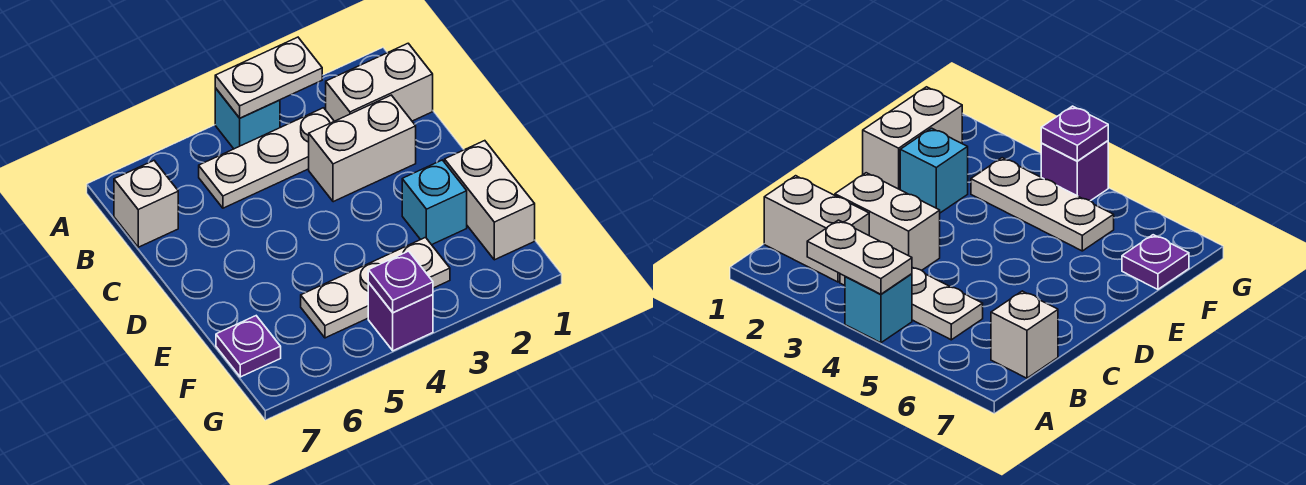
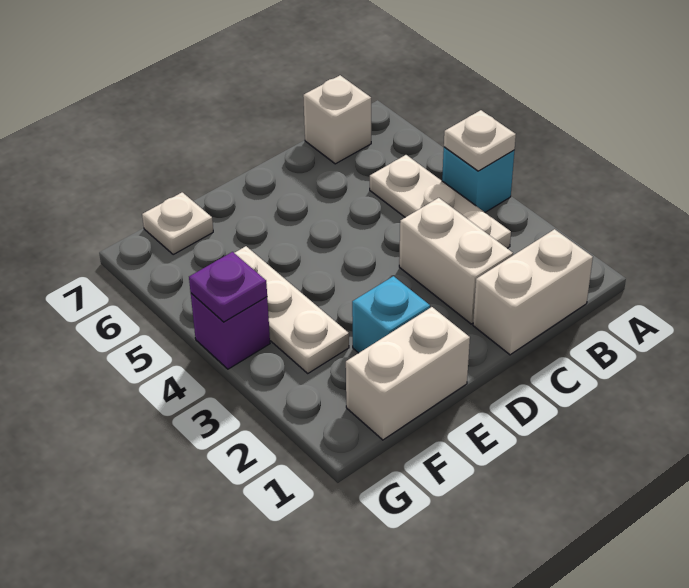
white 1x2 plate [215,37,322,118] -> white 1x1 plate [444,110,516,171]
white 1x2 brick [326,43,433,121] -> white 1x2 brick turned to [473,229,593,355]
purple 1x1 plate [216,316,281,377] -> white 1x1 plate [142,192,213,254]

